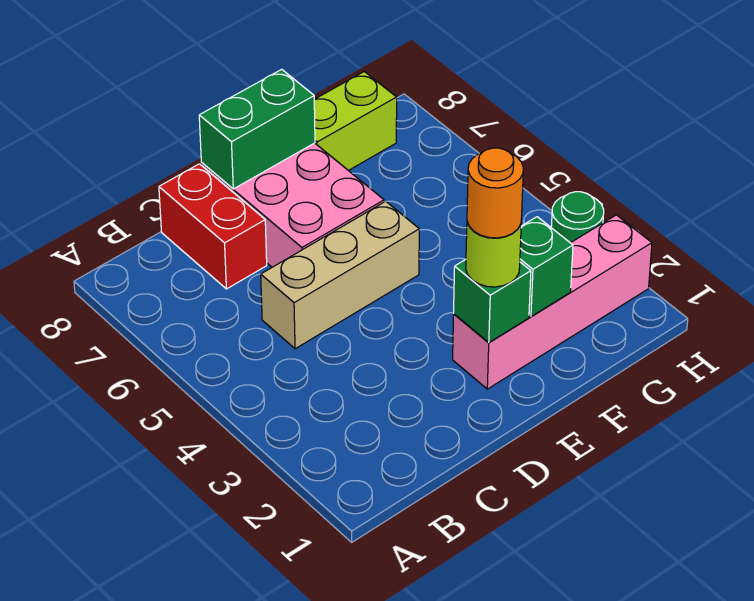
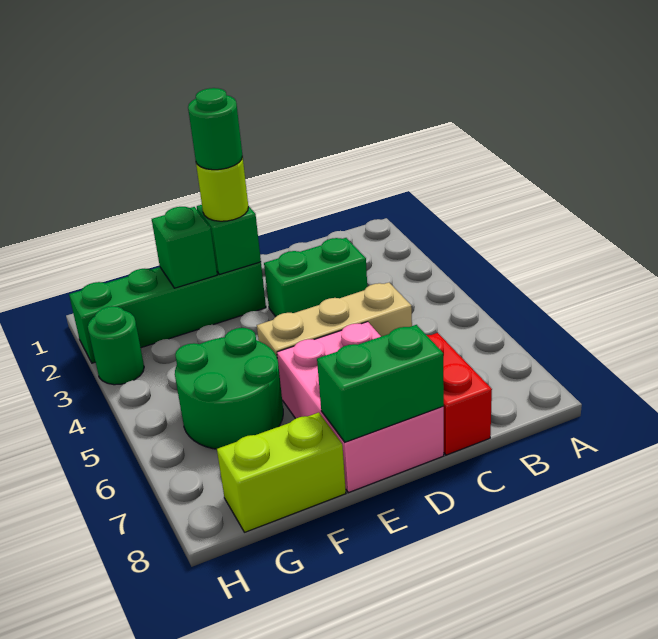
none -> green 1x2 brick [264,238,367,317]
pink 1x4 brick [453,215,652,389] -> green 1x4 brick [69,262,266,363]
orange 1x1 round brick [467,148,523,238] -> green 1x1 round brick [188,88,242,170]
none -> green 2x2 round brick [175,328,283,449]

